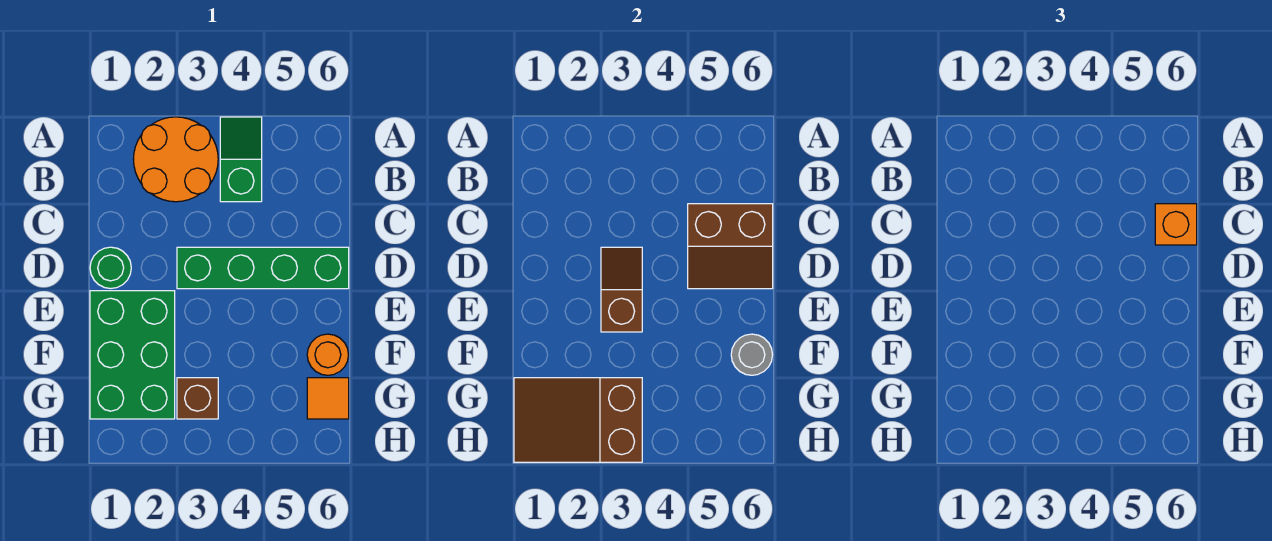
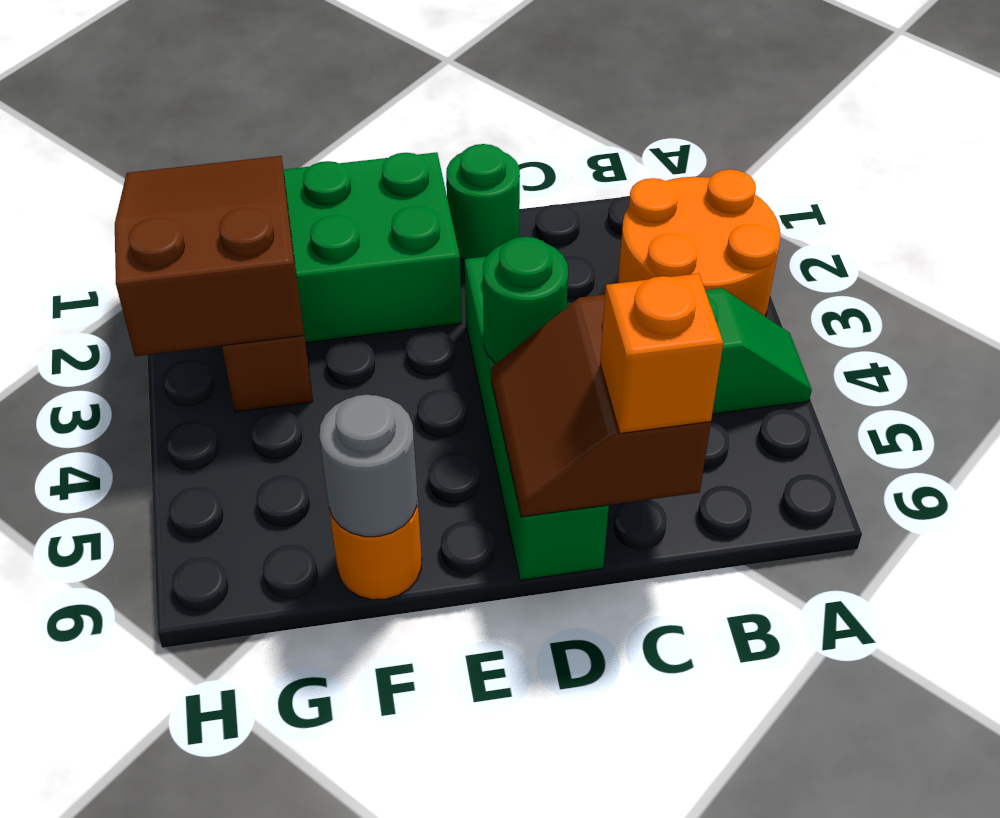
brown 1x2 slope [601,247,642,332] -> none
none -> green 1x1 round brick [483,237,568,364]
orange 1x1 tile [307,378,349,419] -> none

